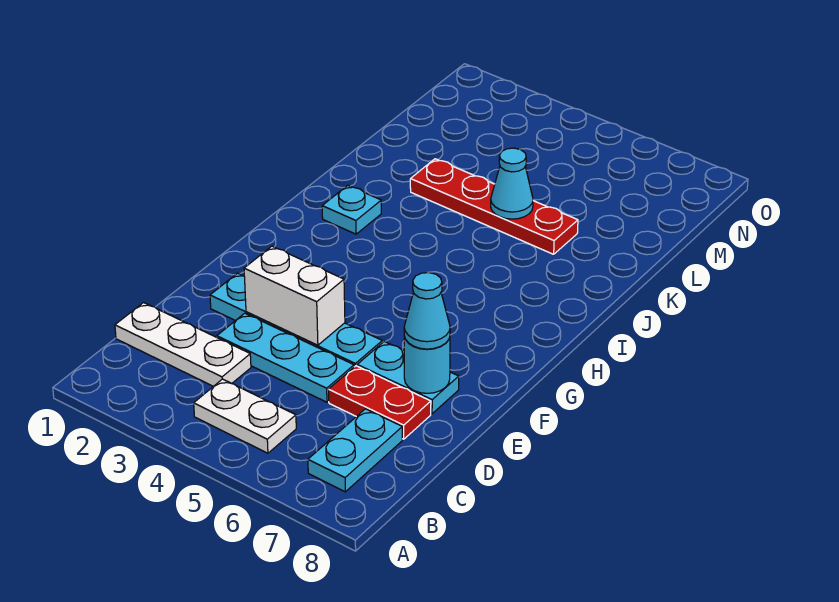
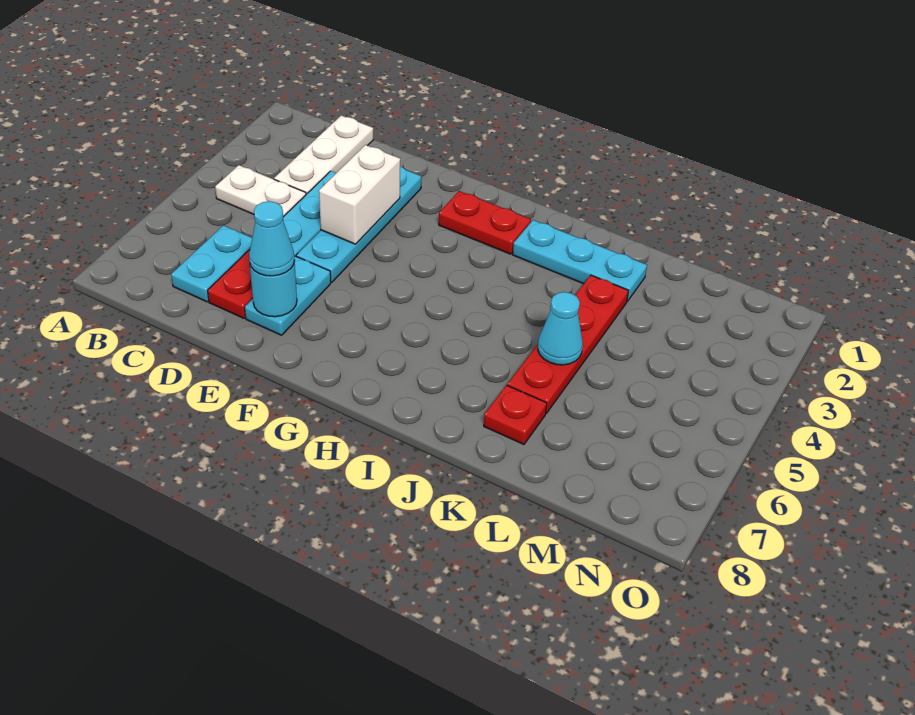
white 1x2 plate [194,379,296,453] -> white 1x2 plate turned to [215,165,306,217]
cyan 1x2 plate [308,409,402,492] -> cyan 1x2 plate turned to [171,225,252,302]
none -> red 1x2 plate [439,191,531,254]
cyan 1x1 plate [322,185,381,234] -> cyan 1x3 plate [513,220,647,301]
none -> red 1x1 plate [484,385,547,444]

